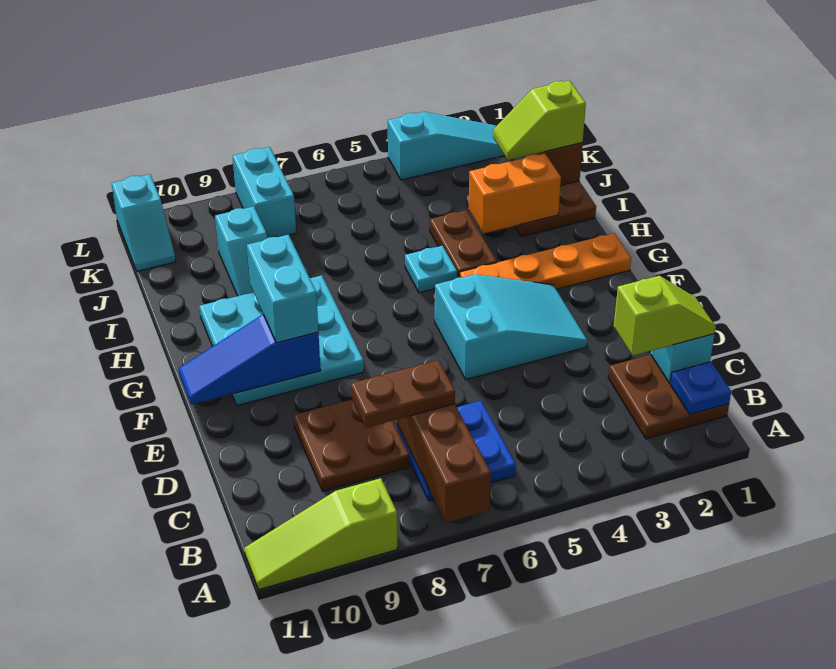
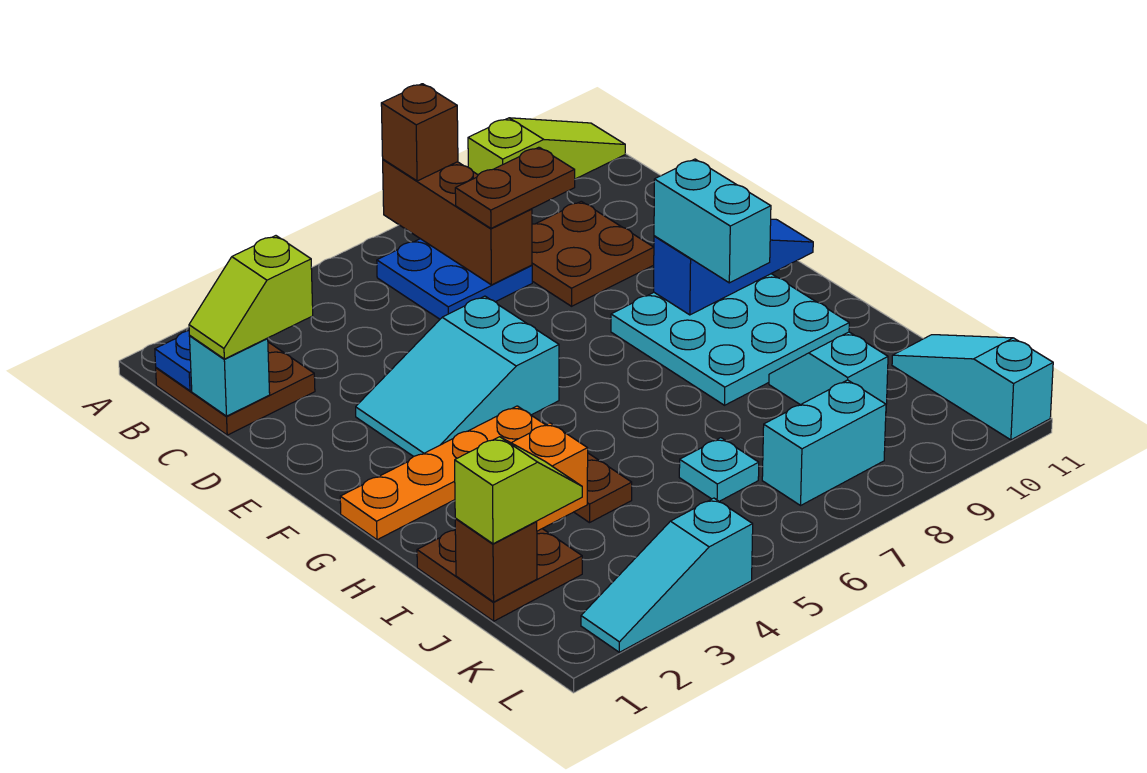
none -> brown 1x1 brick [381,84,458,181]
cyan 1x1 plate [405,246,457,293] -> cyan 1x1 plate moved to [679,438,759,501]
cyan 1x2 brick [233,147,296,238] -> cyan 1x2 brick turned to [762,380,886,505]
cyan 1x2 slope [112,174,176,271] -> cyan 1x3 slope [892,335,1053,440]

